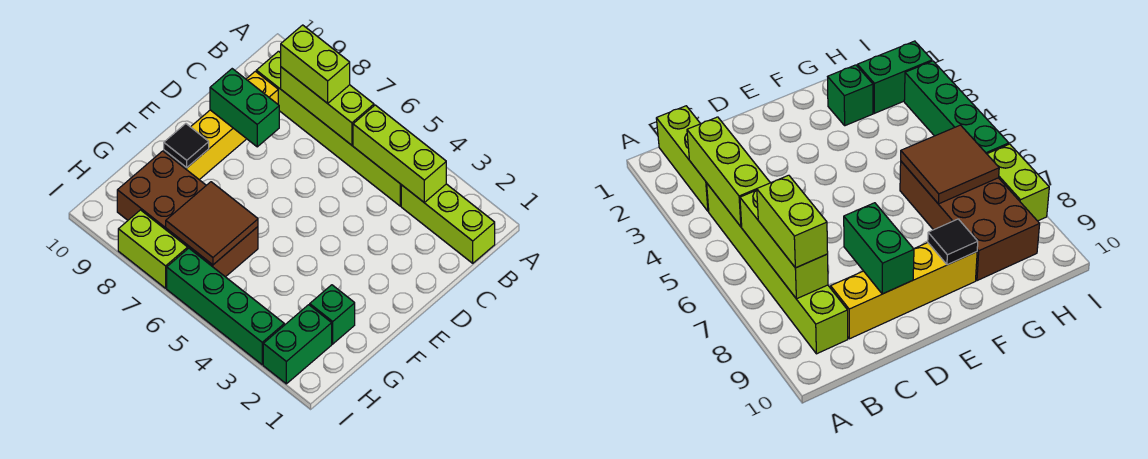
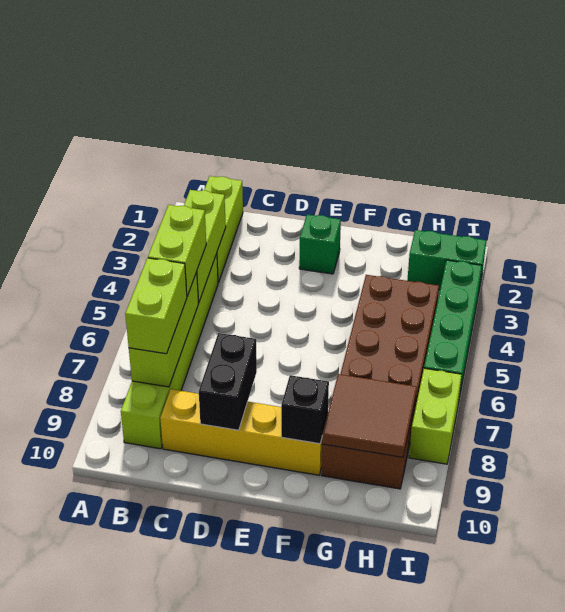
none -> lime 1x2 brick [148,205,206,296]
green 1x2 brick [210,69,279,147] -> black 1x2 brick [199,333,257,430]
black 1x1 tile [164,124,209,168] -> black 1x1 brick [281,375,329,444]
green 1x1 brick [310,285,355,344] -> green 1x1 brick moved to [299,214,341,274]
brown 2x4 brick [117,151,258,277] -> brown 2x6 brick [322,275,439,489]
brown 2x2 tile [166,182,258,265] -> brown 2x2 tile moved to [322,374,417,457]

